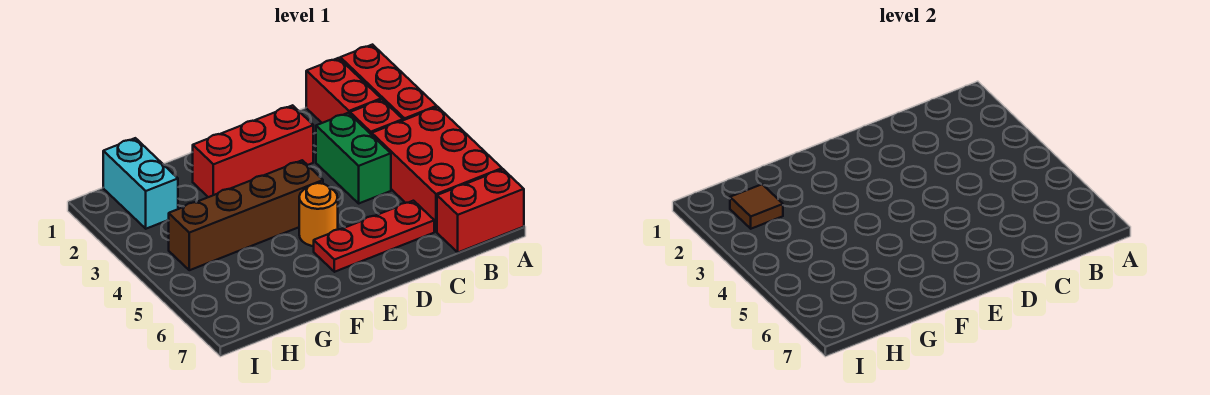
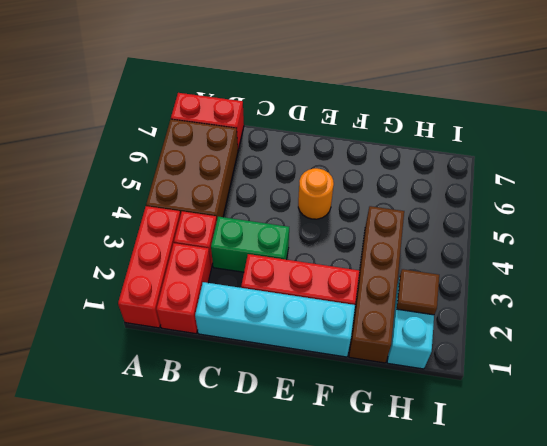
red 2x3 brick [372,107,502,232] -> brown 2x3 brick [146,119,238,219]
none -> cyan 1x4 brick [195,282,355,357]
green 1x2 brick [316,113,391,203] -> green 1x2 brick turned to [211,217,289,272]
red 1x3 plate [314,201,434,272] -> none
brown 1x4 brick [169,160,323,270] -> brown 1x4 brick turned to [349,206,404,363]

